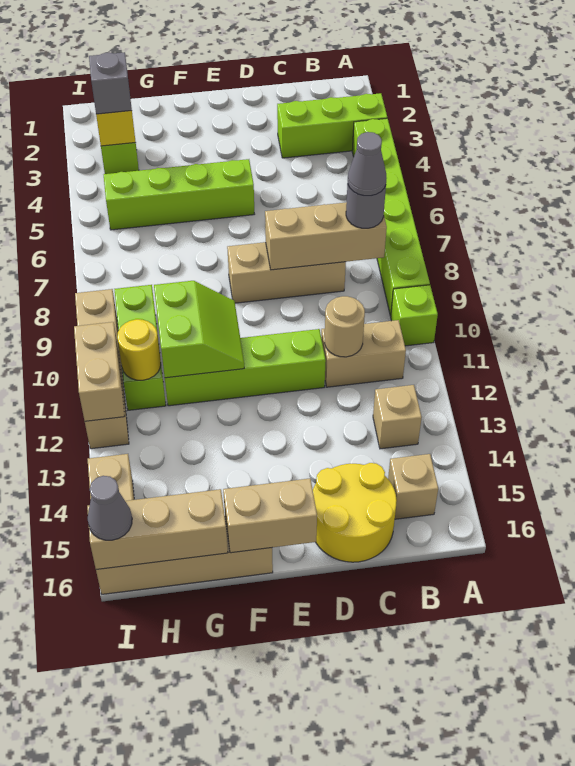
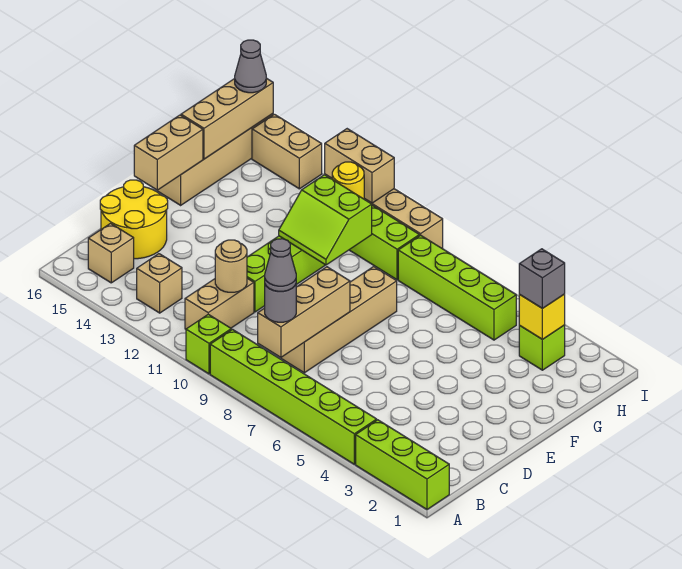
lime 1x3 brick [277,93,387,158] -> lime 1x3 brick turned to [356,420,449,509]
tan 1x3 brick [227,242,346,303] -> tan 1x4 brick [281,267,397,373]
lime 1x4 brick [104,159,254,230] -> lime 1x4 brick turned to [398,235,516,340]

